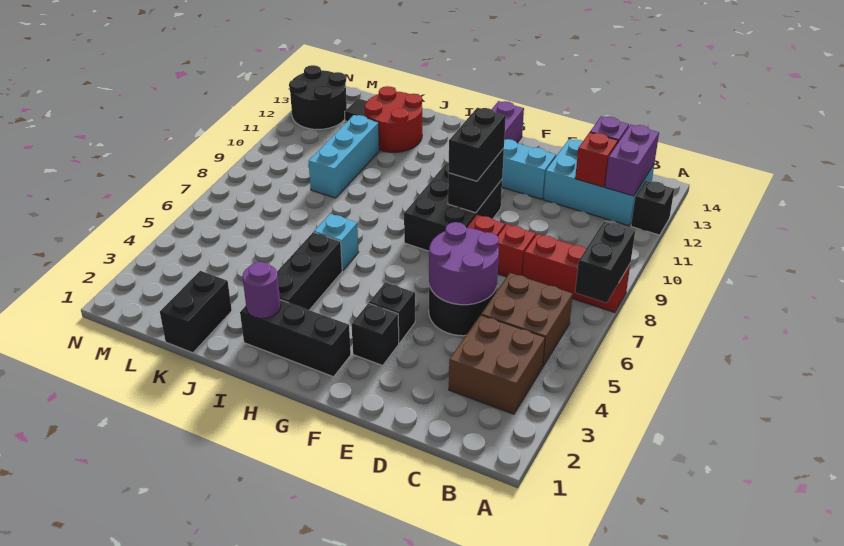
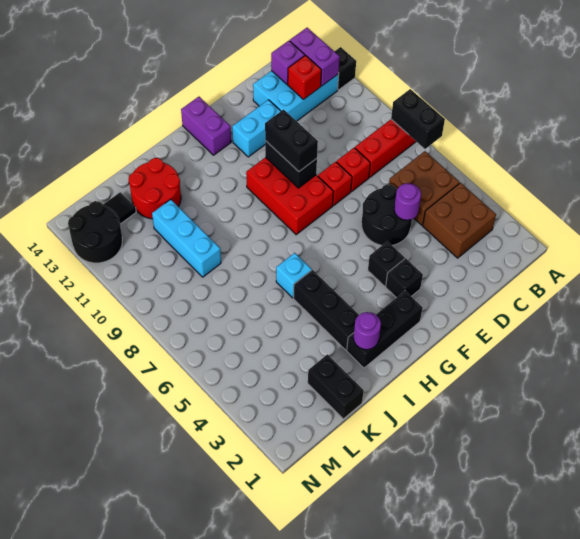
purple 2x2 round brick [429,222,499,305] -> purple 1x1 round brick [394,183,421,220]
black 2x3 brick [404,162,502,251] -> red 2x3 brick [246,157,334,235]

